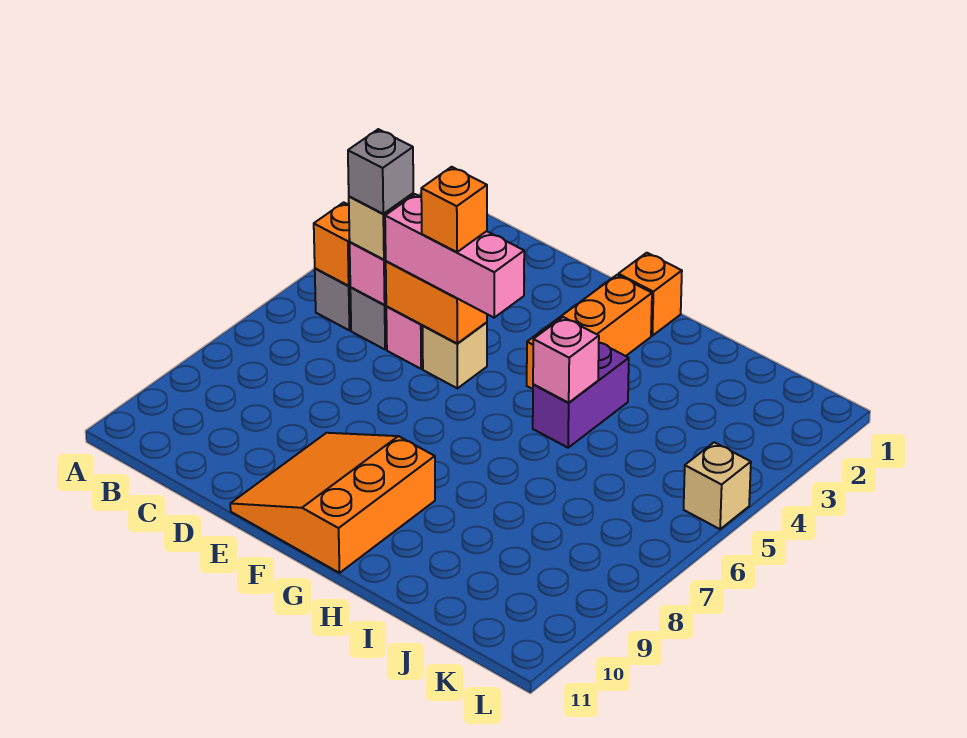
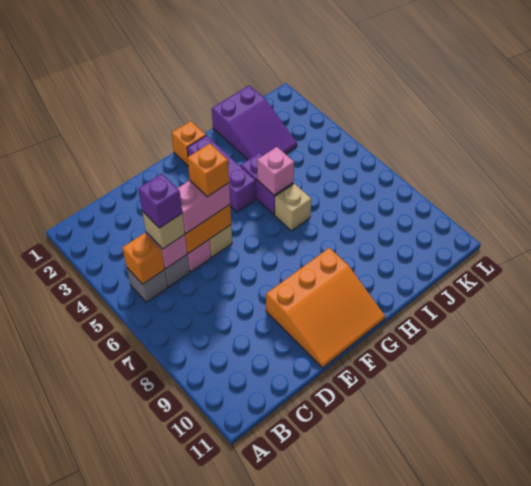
grey 1x1 brick [348,129,413,214] -> purple 1x1 brick [138,174,182,228]
pink 1x3 brick [385,194,524,318] -> pink 1x2 brick [177,181,230,233]
orange 3x3 slope [230,433,435,573] -> orange 3x3 slope turned to [266,248,385,368]
orange 1x3 brick [527,275,652,389] -> purple 1x3 brick [187,136,256,212]
none -> purple 2x3 slope [212,85,297,160]
tan 1x1 brick [684,442,751,529] -> tan 1x1 brick moved to [275,184,311,231]

